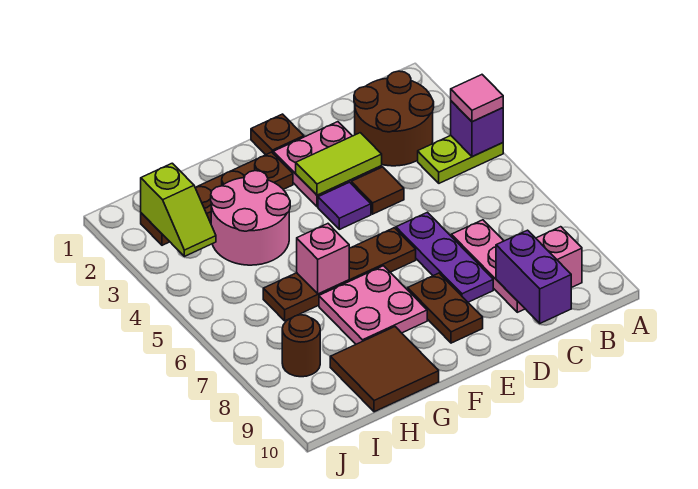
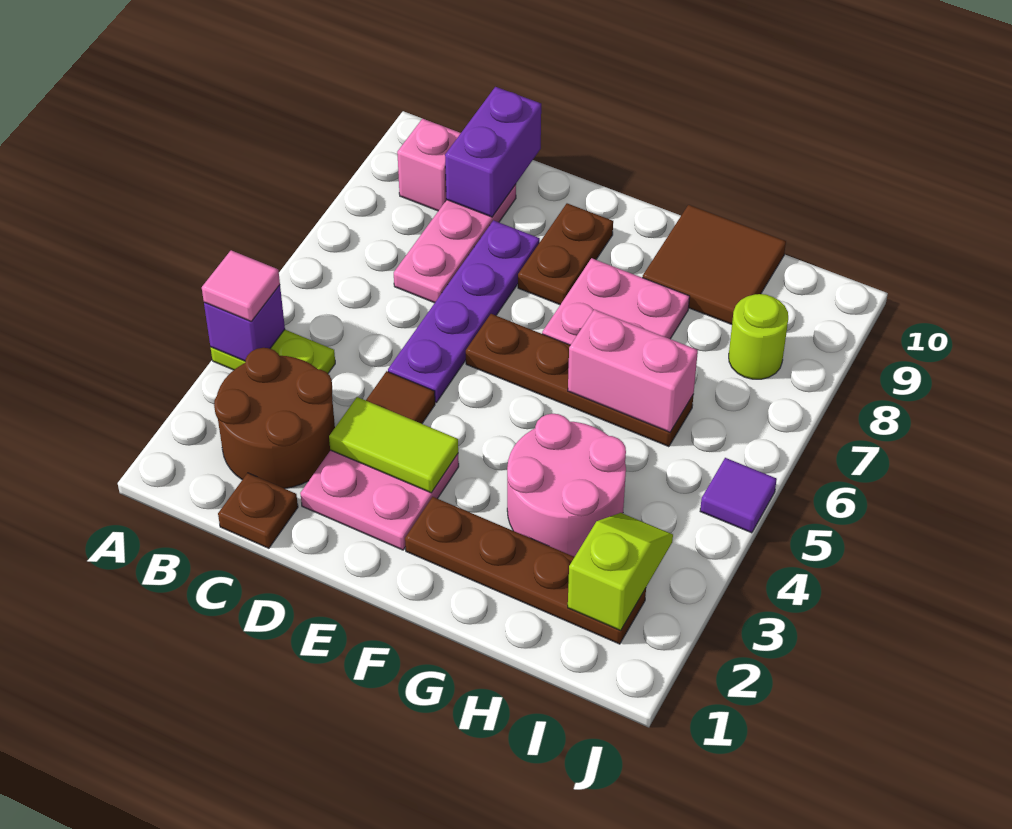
purple 1x3 plate [396,212,493,302] -> purple 1x4 plate [388,220,540,402]
brown 1x1 plate [251,114,304,155] -> brown 1x1 plate moved to [218,473,298,548]
purple 1x1 tile [318,182,371,229] -> purple 1x1 tile moved to [700,458,777,533]
pink 1x1 brick [297,224,349,294] -> pink 1x2 brick [568,309,698,432]
brown 1x1 round brick [282,315,320,377] -> lime 1x1 round brick [729,294,788,379]

